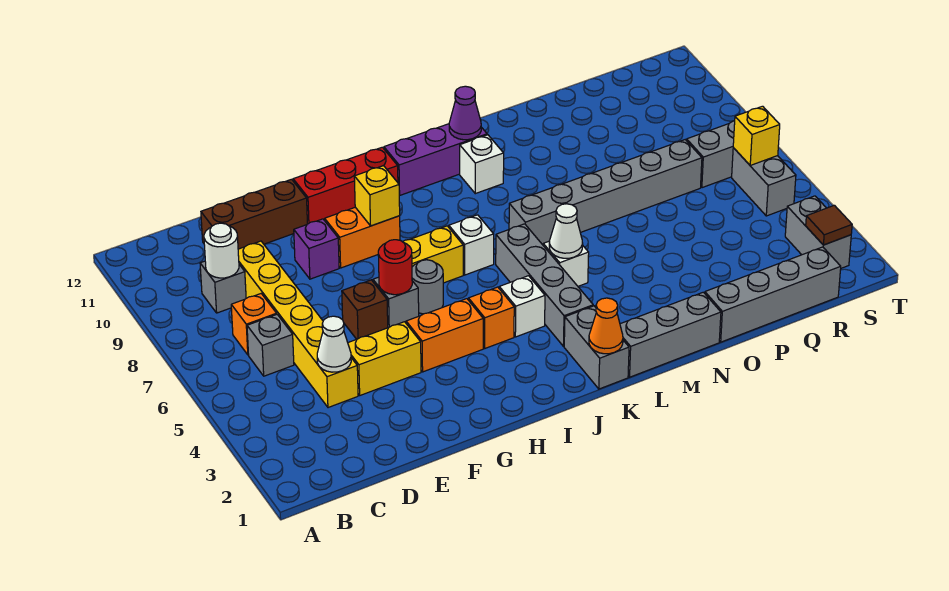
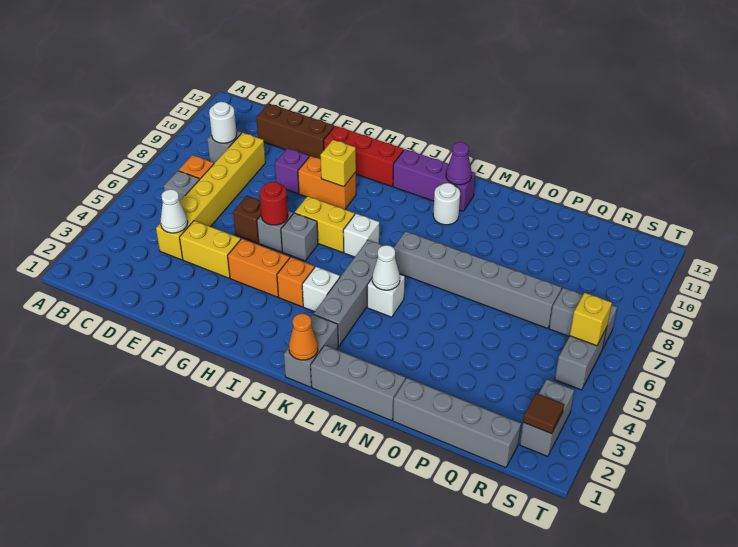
grey 1x1 round brick [412,260,443,314] -> grey 1x1 brick [281,213,318,261]
white 1x1 brick [460,135,504,194] -> white 1x1 round brick [433,183,460,225]

